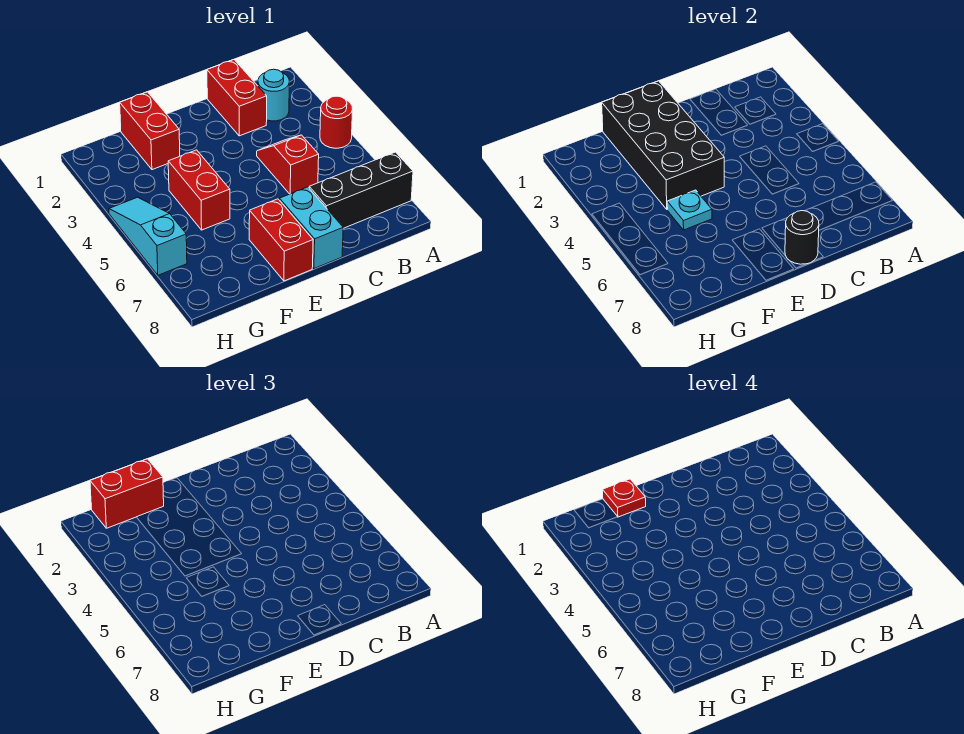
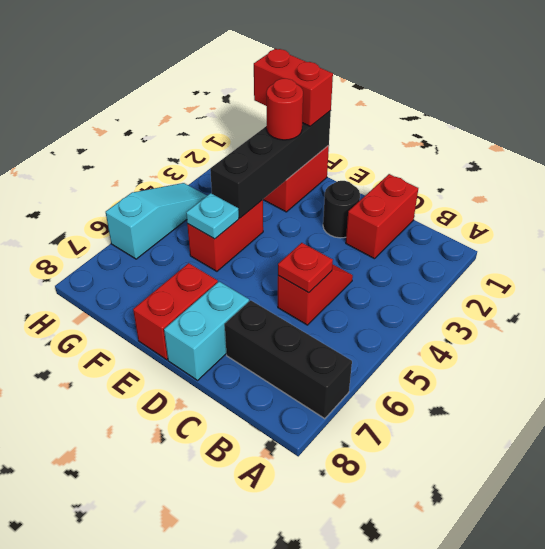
red 1x1 round brick [320,96,353,148] -> red 1x1 round brick moved to [266,79,303,140]
cyan 1x1 round brick [258,69,289,121] -> none
black 1x1 round brick [785,211,819,264] -> black 1x1 round brick moved to [323,181,360,238]
black 2x4 brick [602,81,724,209] -> black 1x4 brick [210,111,331,218]
red 1x1 plate [603,479,646,517] -> red 1x1 plate moved to [278,243,333,293]

